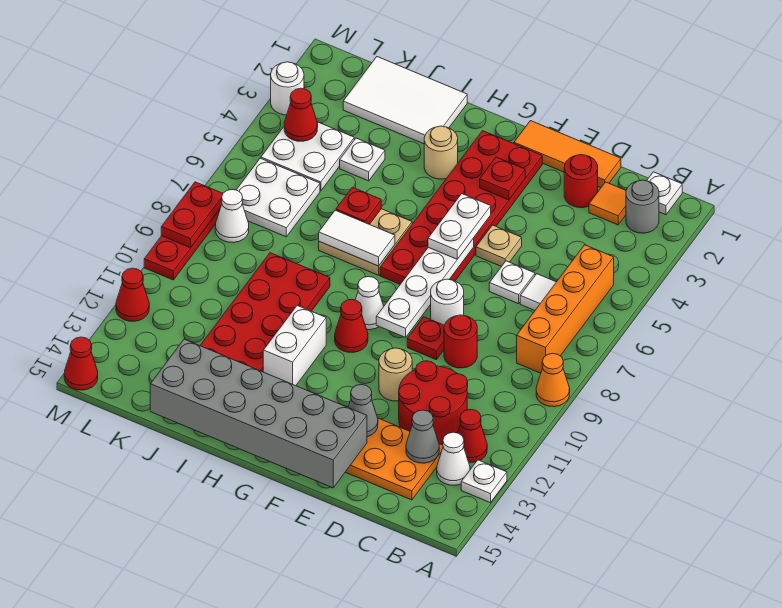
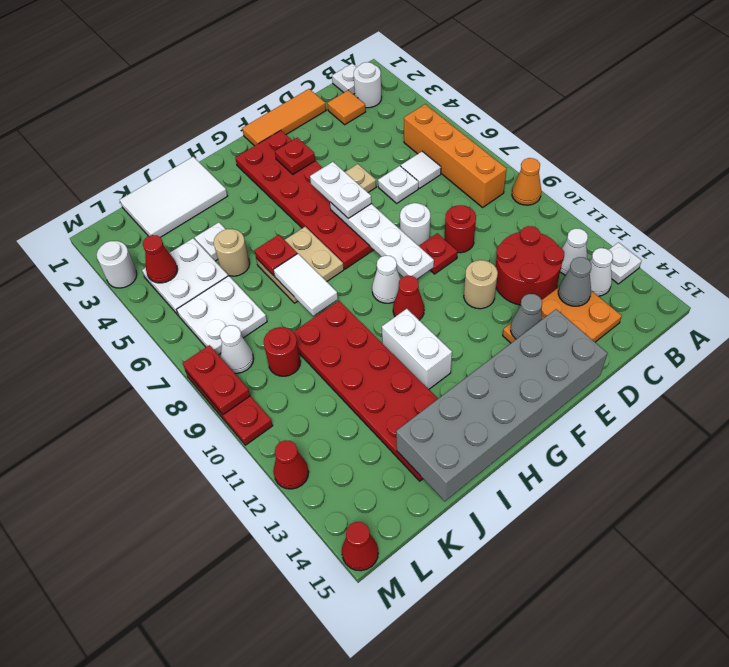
grey 1x1 round brick [626,180,659,233] -> white 1x1 round brick [354,62,382,108]
red 1x1 cone [458,409,487,462] -> white 1x1 cone [560,228,588,275]
red 1x1 round brick [564,155,598,208] -> red 1x1 round brick moved to [264,327,301,376]
tan 1x1 round brick [424,126,458,179] -> tan 1x1 round brick moved to [214,229,250,276]
white 1x2 tile [319,210,395,266] -> white 1x2 tile turned to [273,254,338,316]

